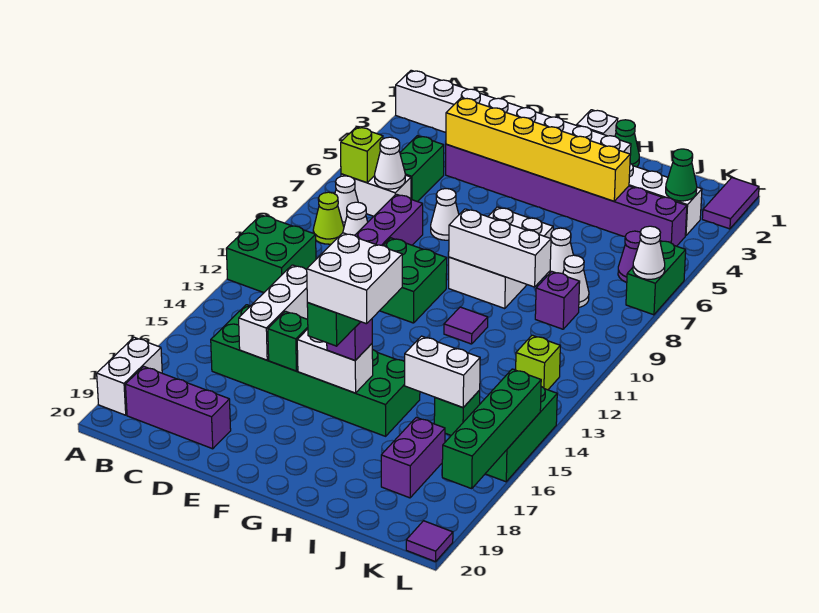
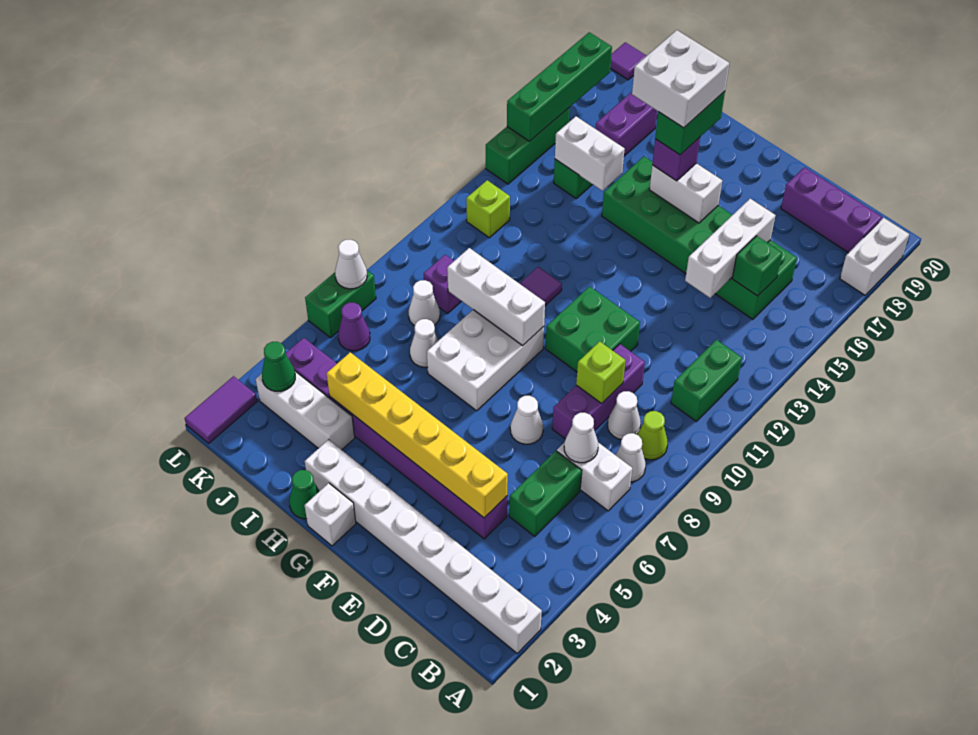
green 2x2 brick [226,215,316,292] -> green 1x2 brick [671,340,742,422]
lime 1x1 brick [341,127,383,183] -> lime 1x1 brick moved to [576,341,625,403]
green 1x1 brick [268,311,308,371] -> green 1x1 brick moved to [732,236,782,296]

